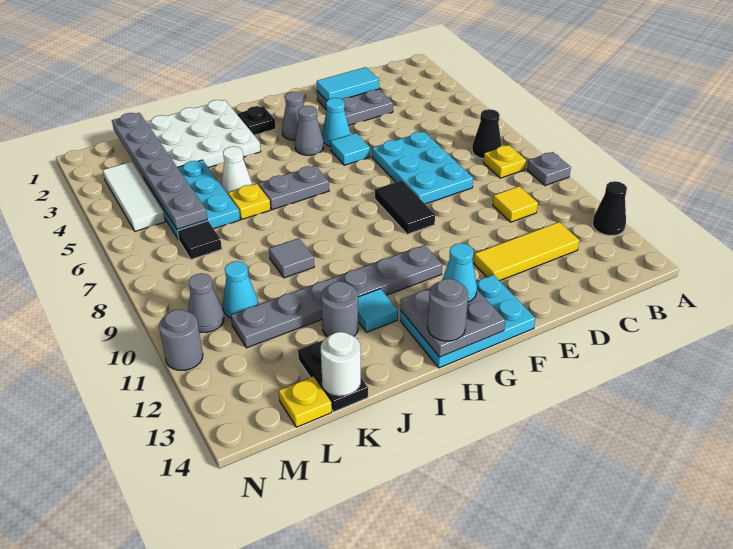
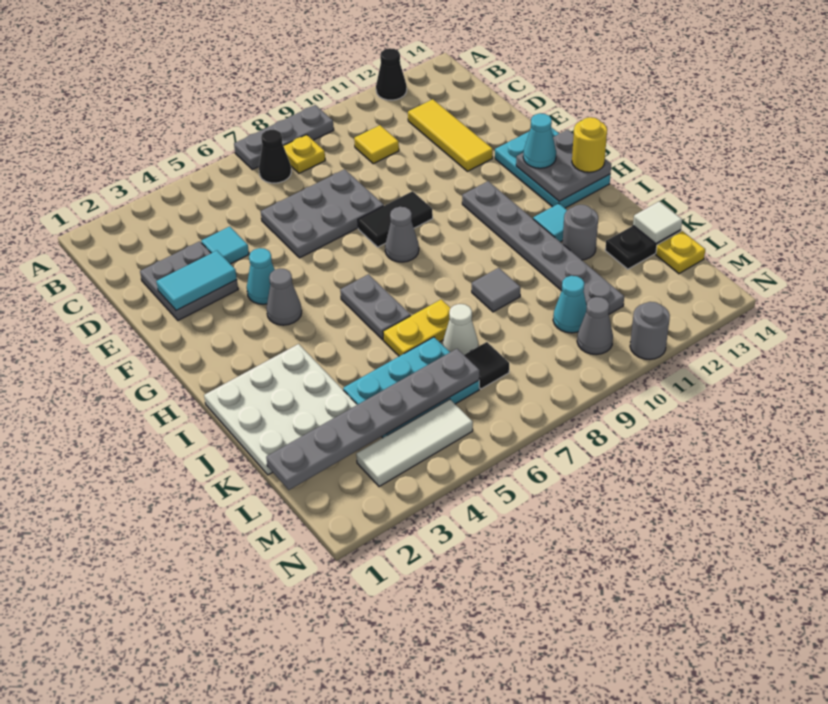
grey 1x1 plate [527,152,571,186] -> grey 1x3 plate [234,105,334,170]
cyan 1x2 tile [317,67,379,100] -> cyan 1x2 tile turned to [156,251,237,311]
cyan 2x3 plate [372,132,473,204] -> grey 2x3 plate [261,169,384,258]
cyan 1x1 tile [330,133,370,165] -> cyan 1x1 tile moved to [201,226,249,264]
grey 1x1 cone [282,92,304,140] -> grey 1x1 cone moved to [385,207,419,262]
black 1x1 plate [238,106,276,135] -> none
grey 1x1 round brick [428,279,468,341] -> yellow 1x1 round brick [572,117,607,172]
white 1x1 cone [221,147,252,194] -> white 1x1 cone moved to [443,304,478,355]
yellow 1x1 plate [228,184,271,219] -> yellow 1x2 plate [383,299,450,356]
white 1x1 round brick [321,332,361,396] -> white 1x1 tile [633,201,682,244]

